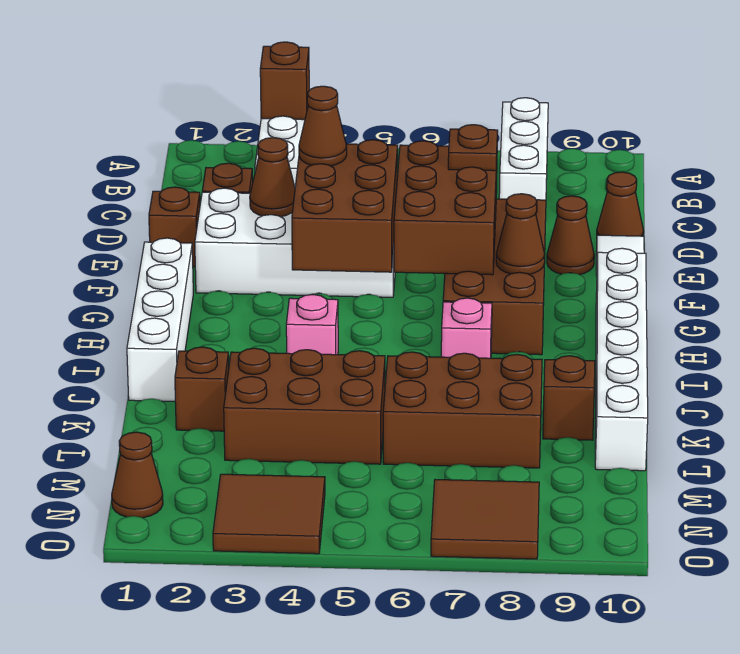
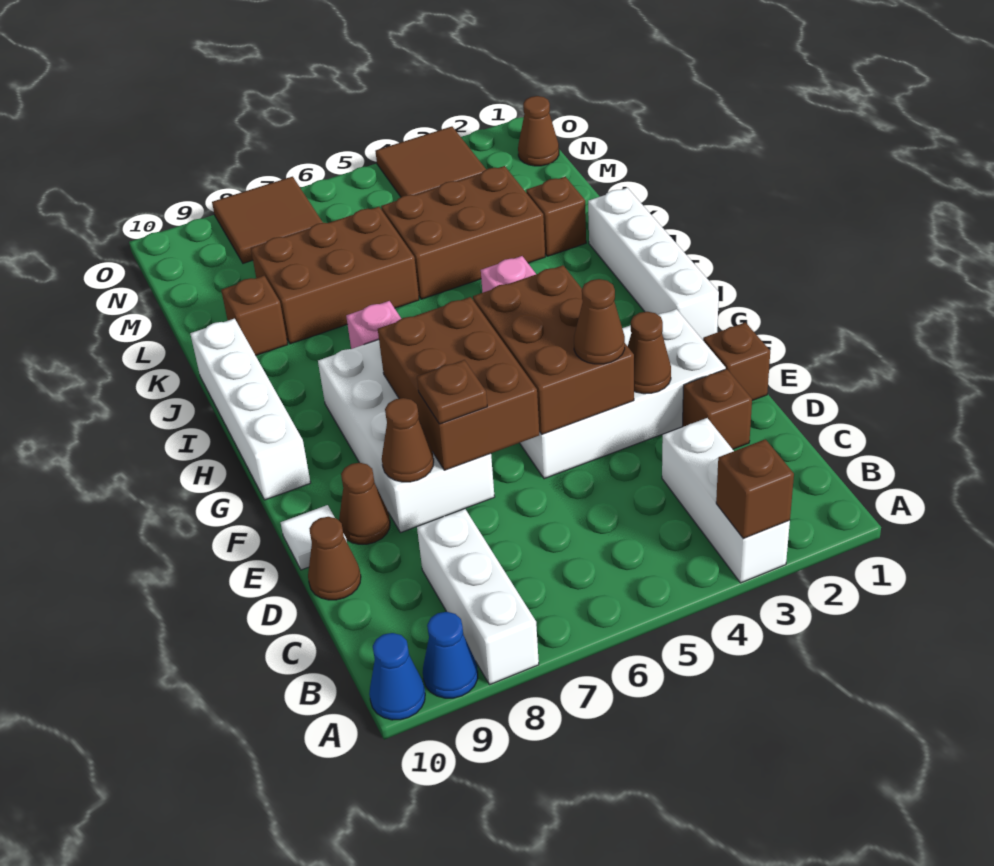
none -> blue 1x1 cone [423,612,478,698]
none -> blue 1x1 cone [369,633,425,720]
brown 2x4 brick [443,199,546,355] -> white 2x4 brick [318,340,495,533]
brown 1x1 cone [496,194,545,274] -> brown 1x1 cone moved to [382,398,434,482]
white 1x6 brick [595,248,648,471] -> white 1x4 brick [190,319,311,500]

